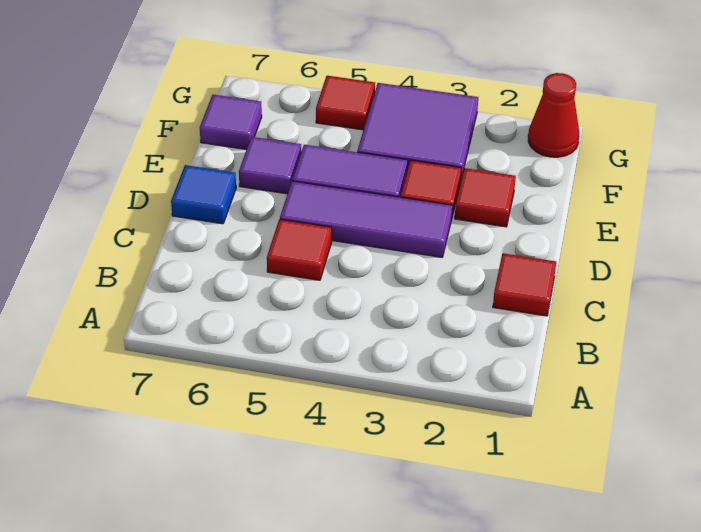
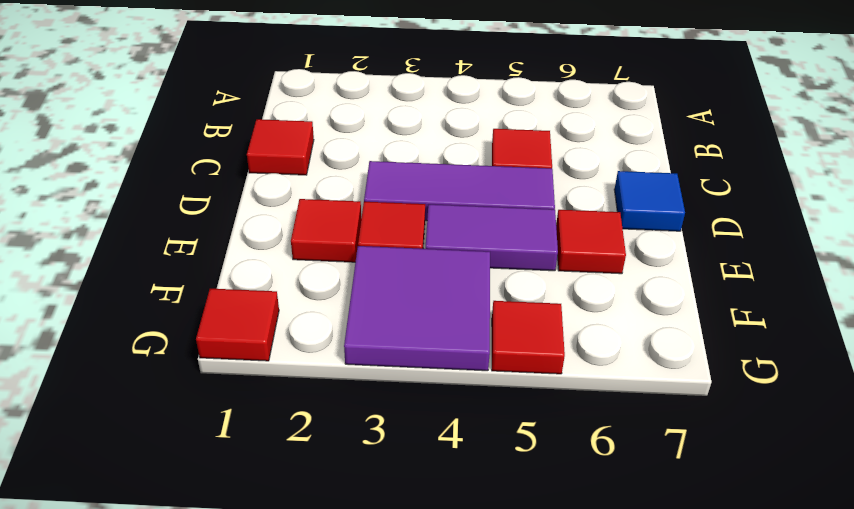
purple 1x1 tile [239,137,301,194] -> red 1x1 tile [556,210,626,274]
purple 1x1 tile [200,95,262,149] -> none
red 1x1 cone [528,73,579,157] -> red 1x1 tile [196,289,279,361]

